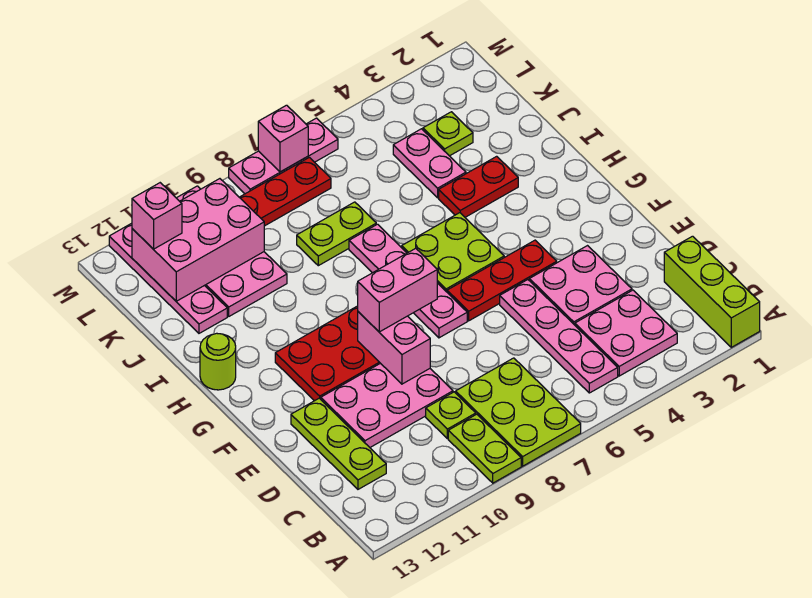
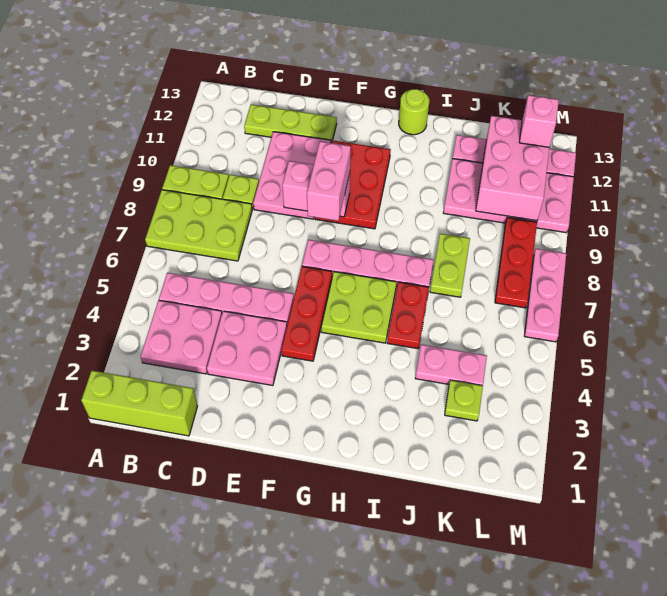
red 1x2 plate [439,156,518,217] -> red 1x2 plate moved to [387,282,429,349]
pink 1x1 brick [258,105,308,172] -> none

